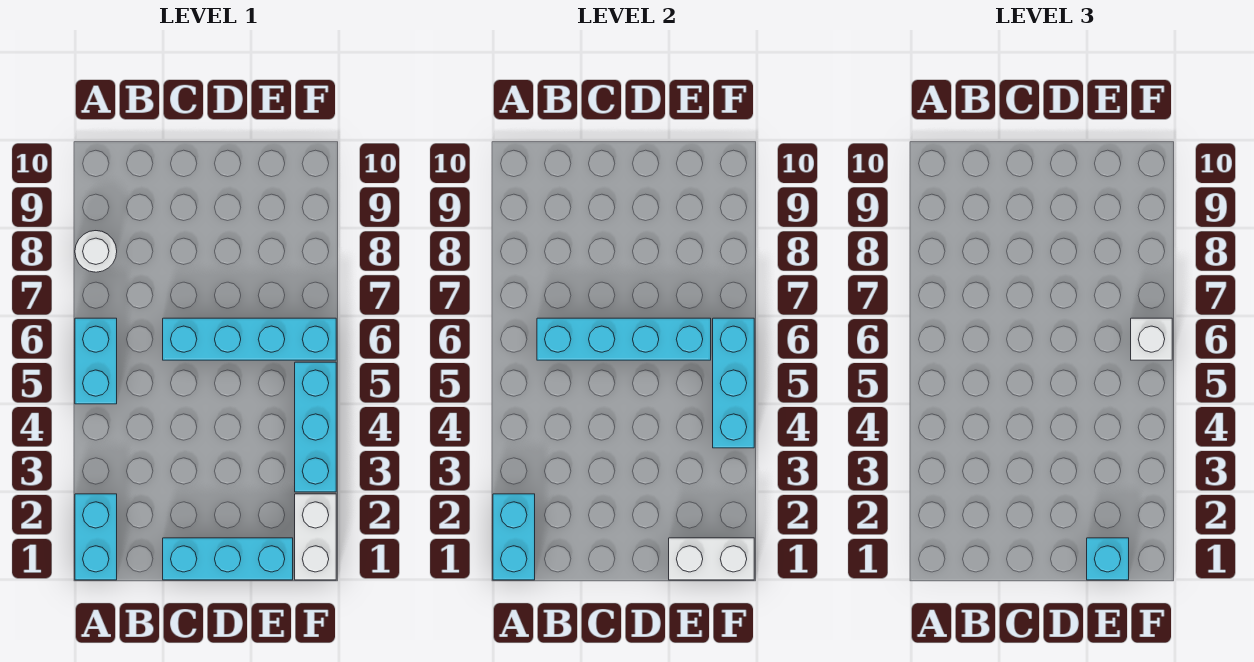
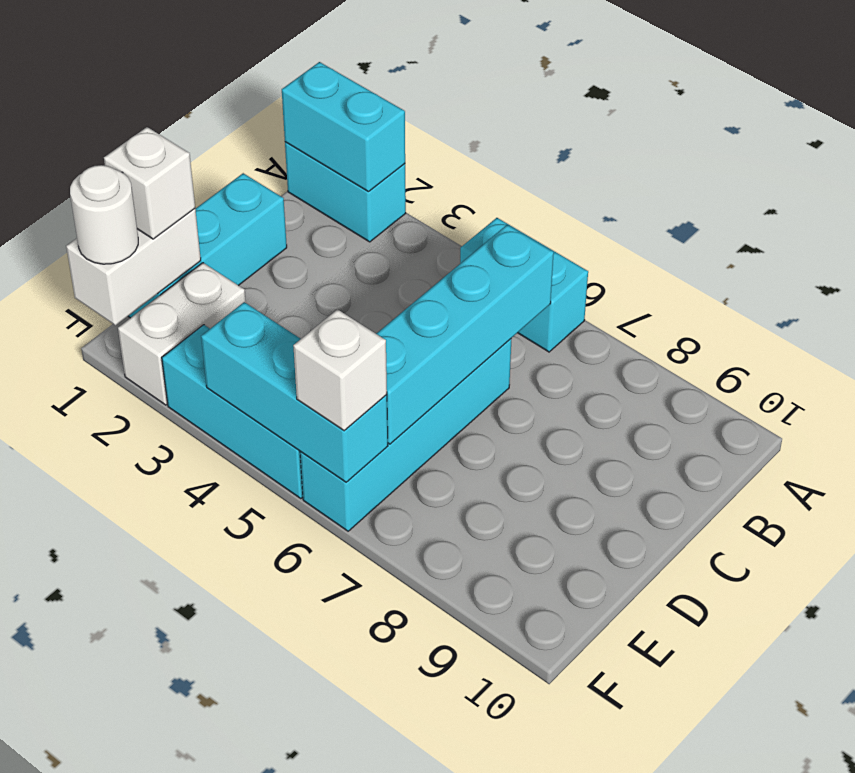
white 1x1 round brick [75,231,117,272] -> white 1x1 round brick moved to [70,165,138,264]
cyan 1x1 brick [1087,538,1129,580] -> white 1x1 brick [104,127,195,239]
white 1x2 brick [295,494,336,580] -> white 1x2 brick turned to [118,263,246,405]

